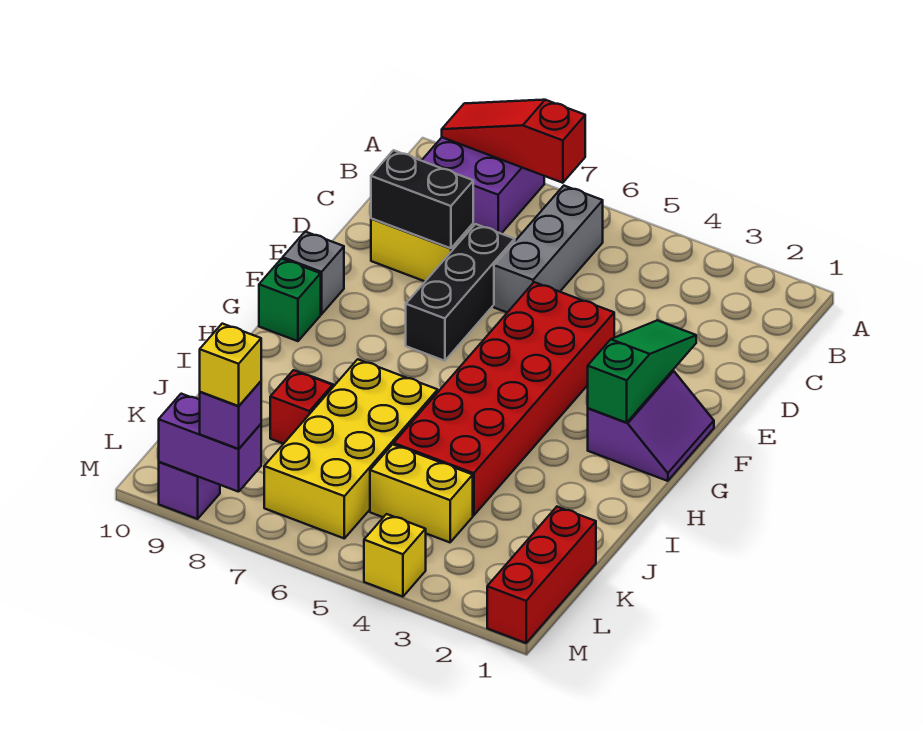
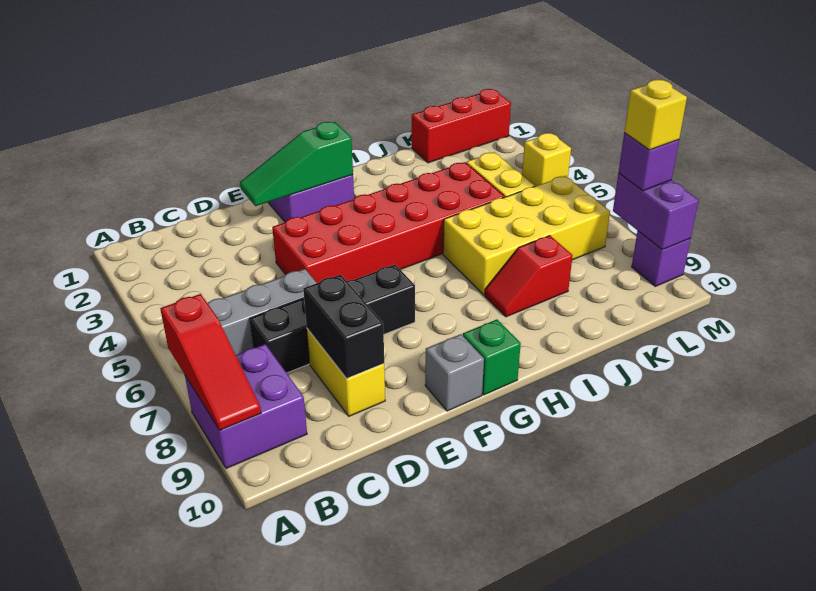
black 1x3 brick [406,224,515,361] -> black 1x4 brick [249,265,415,373]

